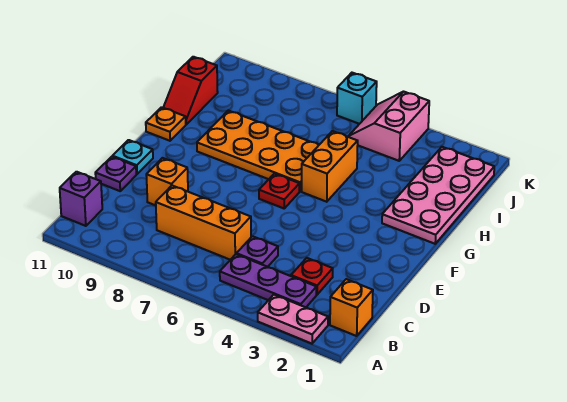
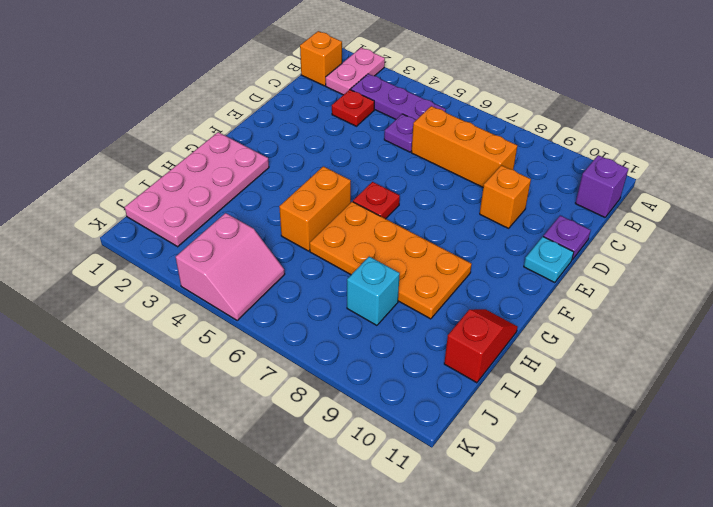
pink 1x2 plate [258,295,328,344] -> pink 1x2 plate turned to [326,48,385,95]
orange 1x1 plate [146,107,186,141] -> none
cyan 1x1 brick [337,73,377,124] -> cyan 1x1 brick moved to [347,257,400,325]

